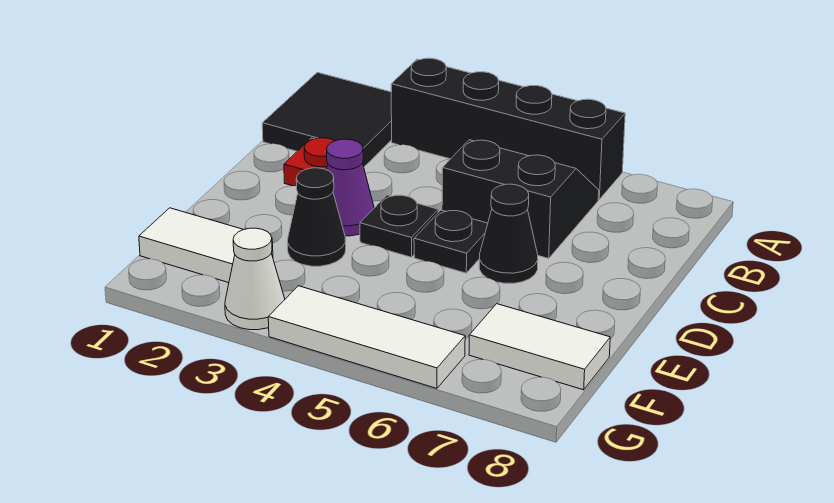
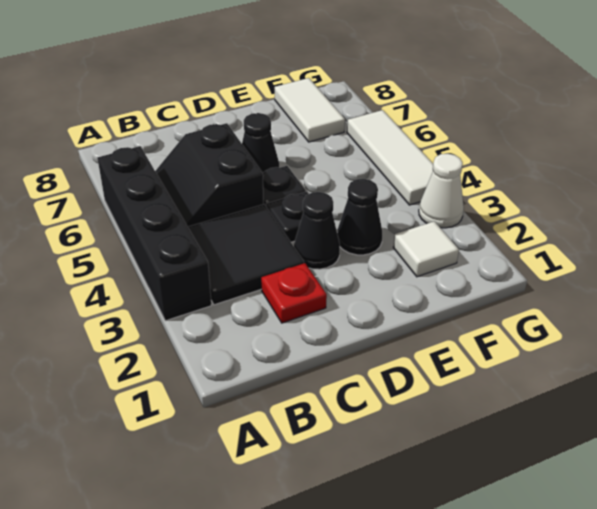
black 2x2 tile [262,72,392,167] -> black 2x2 tile moved to [188,204,304,305]
purple 1x1 cone [326,139,374,236] -> black 1x1 cone [294,192,340,269]
white 1x2 tile [139,208,273,283] -> white 1x1 tile [393,221,459,277]

